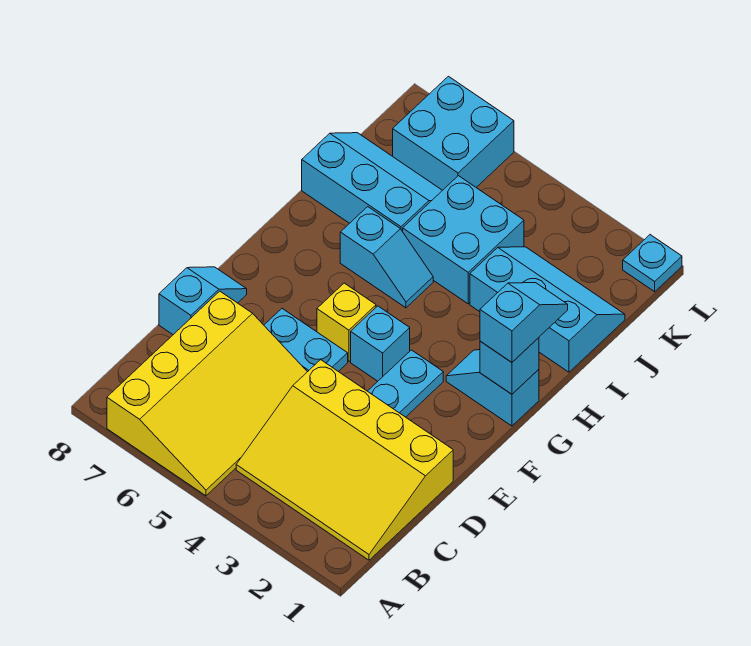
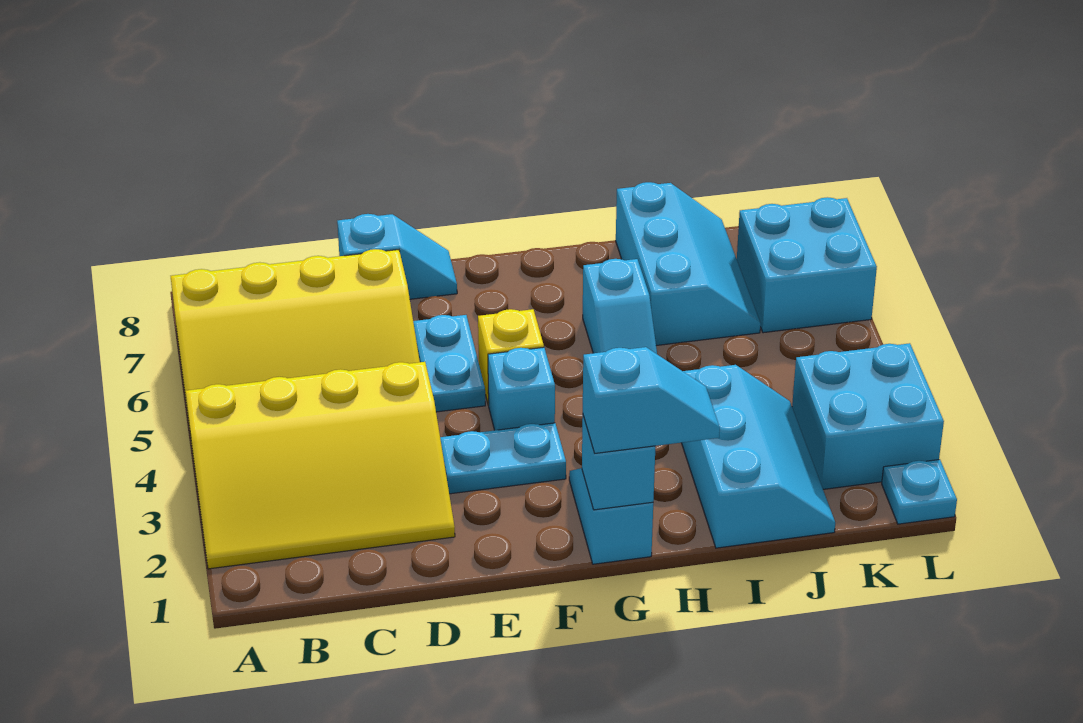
yellow 3x4 slope [236,360,453,560] -> yellow 3x4 slope turned to [186,362,455,569]
cyan 2x2 brick [403,176,524,304] -> cyan 2x2 brick moved to [792,343,944,489]

